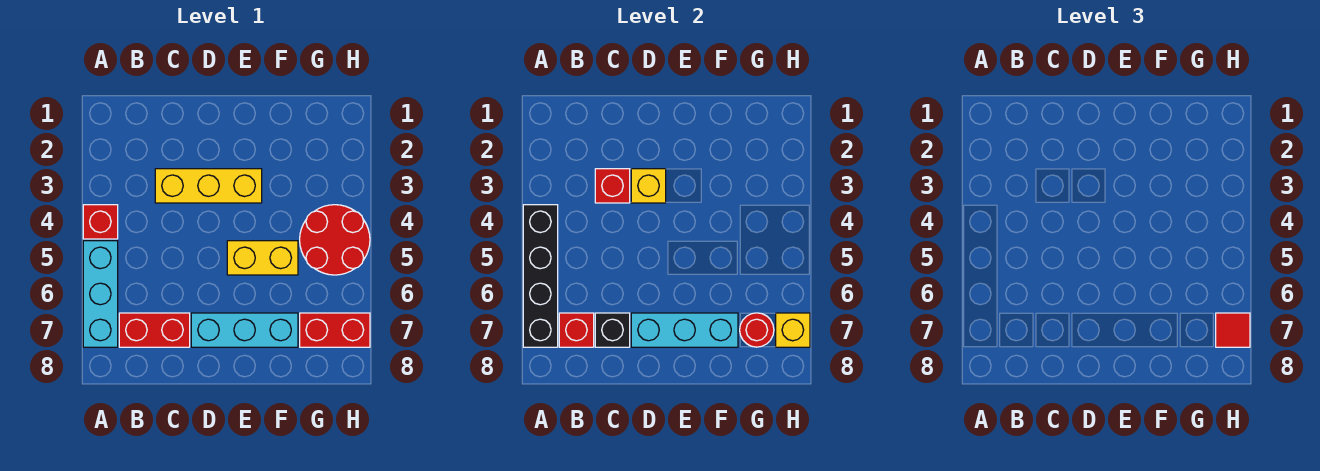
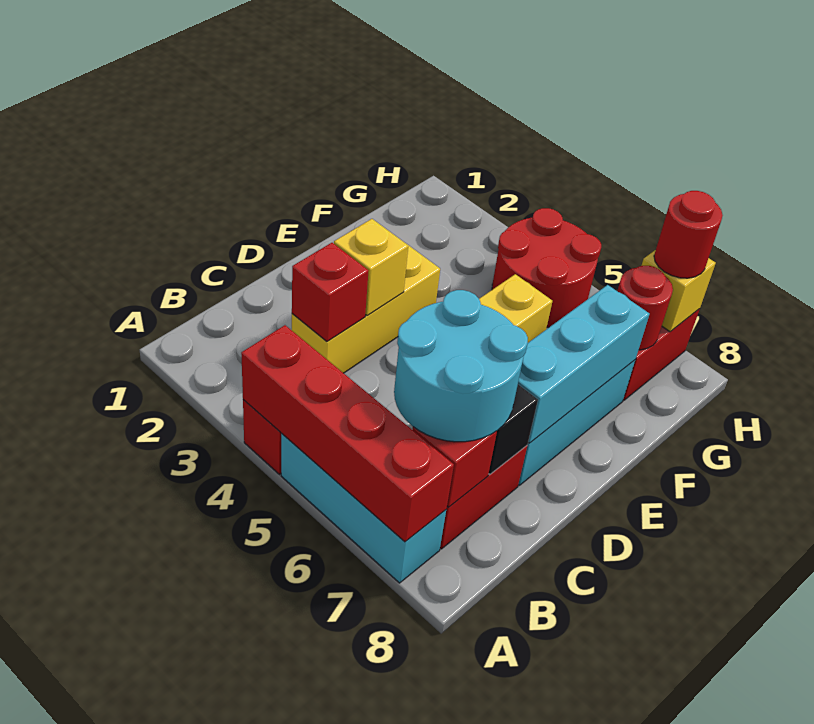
black 1x4 brick [523,205,558,347] -> red 1x4 brick [241,325,454,542]
none -> cyan 2x2 round brick [394,290,528,442]
red 1x1 tile [1216,313,1250,347] -> red 1x1 round brick [654,191,723,278]

